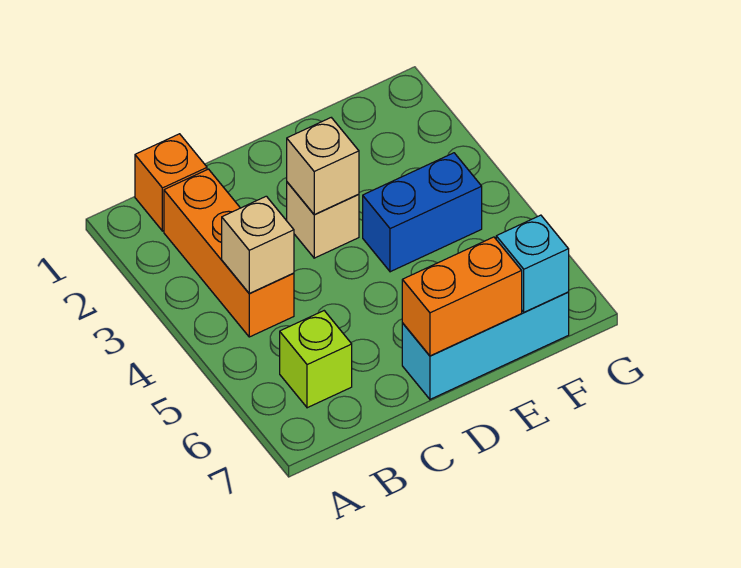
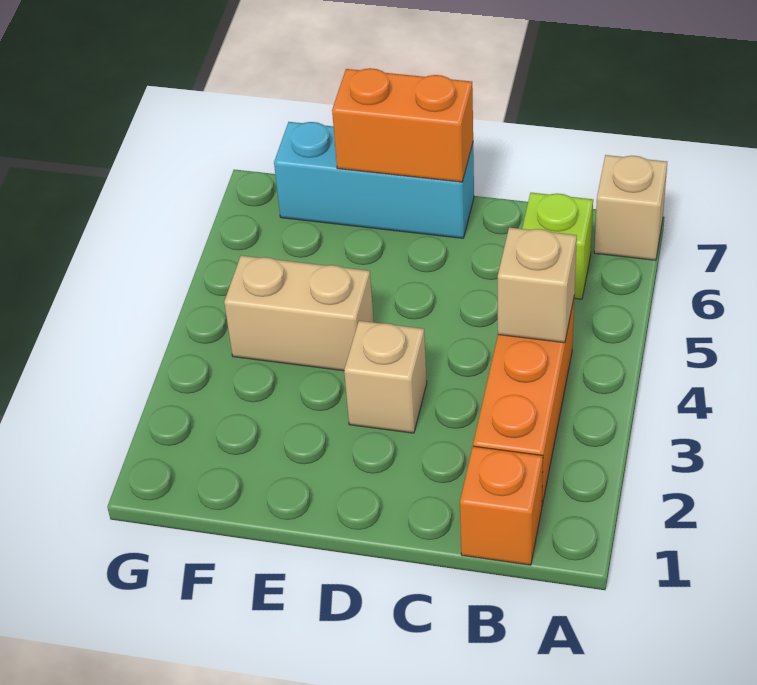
tan 1x1 brick [287,118,359,214] -> tan 1x1 brick moved to [594,155,667,260]
blue 1x2 brick [363,153,482,272] -> tan 1x2 brick [224,256,374,371]
cyan 1x1 brick [496,215,569,312] -> none

